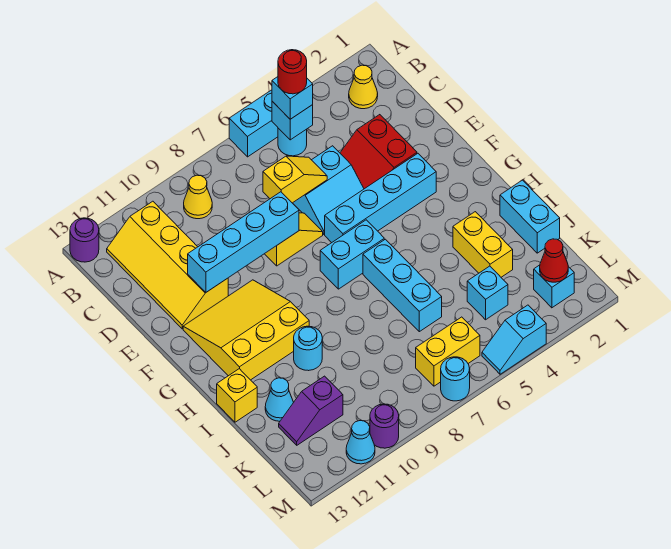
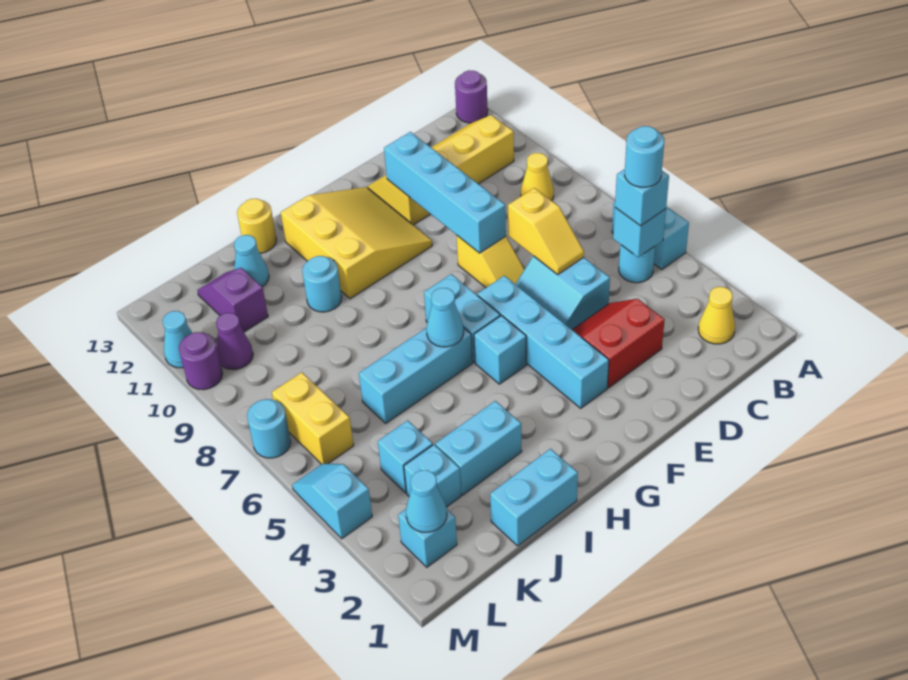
red 1x1 round brick [278,50,307,94] -> cyan 1x1 round brick [625,126,664,187]
none -> cyan 1x1 brick [474,316,526,384]
none -> cyan 1x1 cone [426,288,464,347]
yellow 1x2 brick [453,212,513,277] -> cyan 1x2 brick [436,401,522,495]
yellow 1x1 brick [217,369,257,422] -> yellow 1x1 round brick [237,199,276,253]
none -> cyan 1x1 brick [404,445,461,507]
red 1x1 cone [540,239,568,282] -> cyan 1x1 cone [406,470,447,532]
none -> purple 1x1 cone [216,313,253,370]

